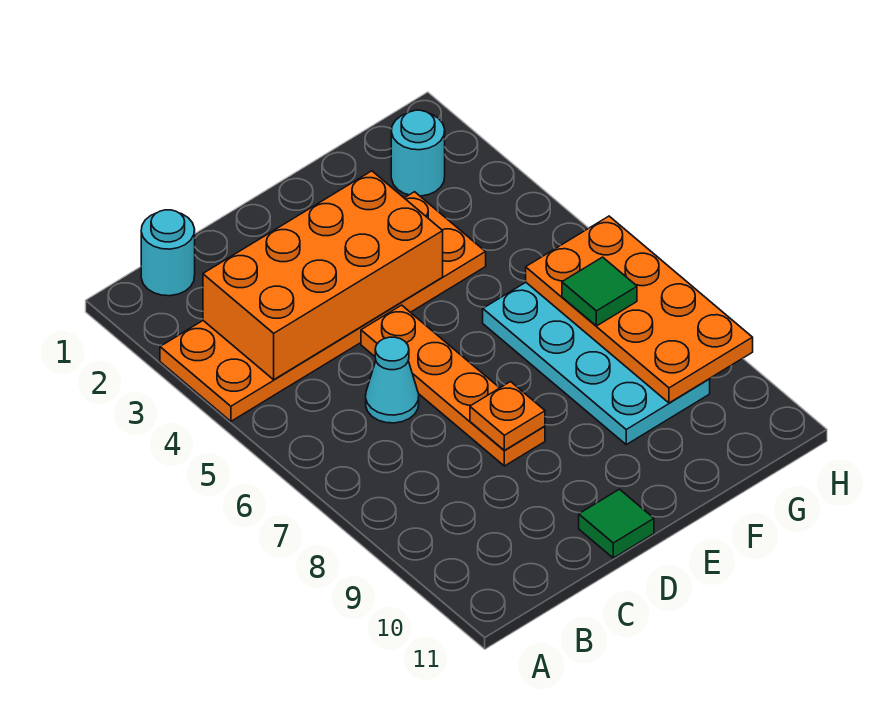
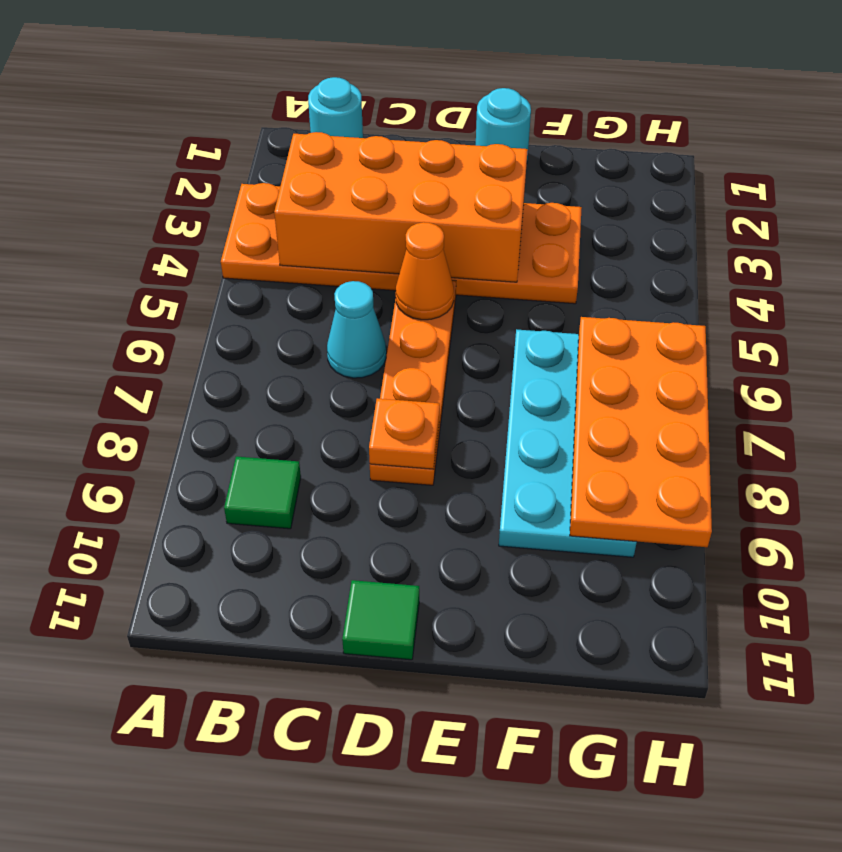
none -> orange 1x1 cone [396,222,454,320]
cyan 1x1 round brick [391,110,445,196] -> cyan 1x1 round brick moved to [476,88,531,160]
green 1x1 tile [562,257,637,326] -> green 1x1 tile moved to [224,456,301,529]

